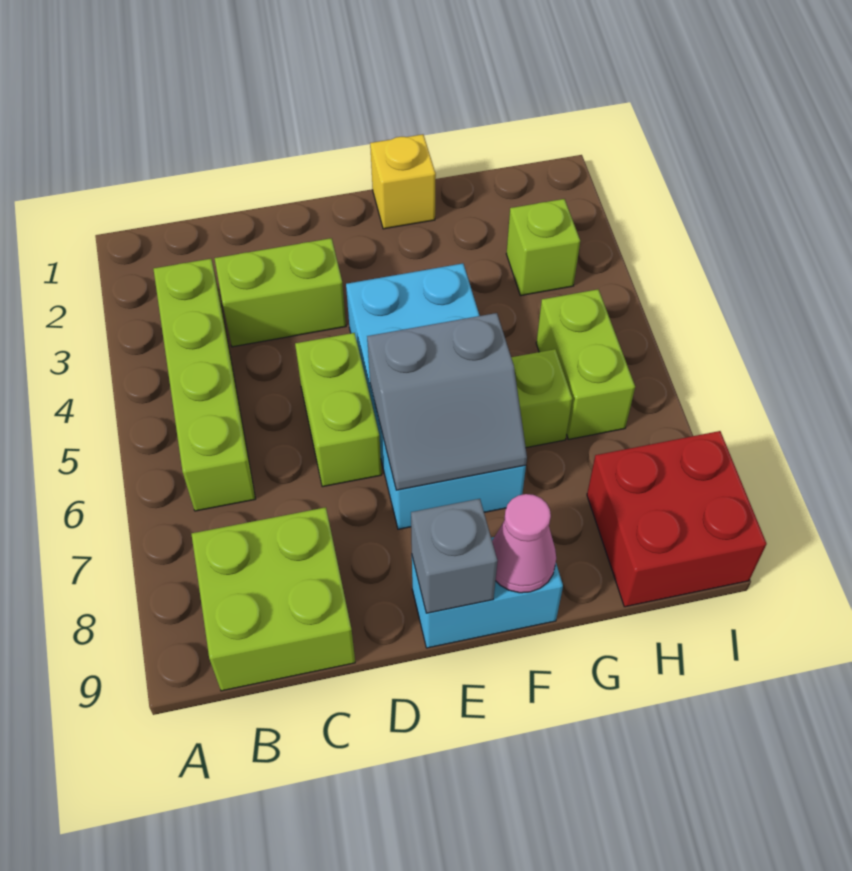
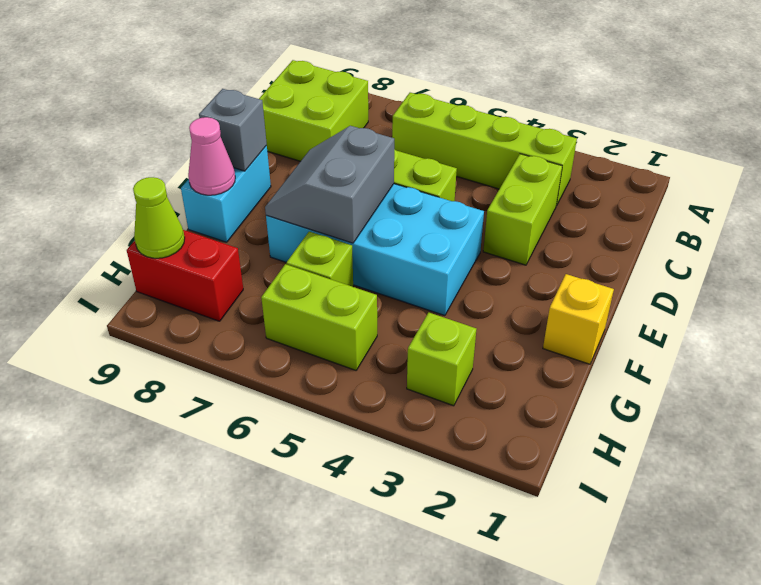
red 2x2 brick [587,431,767,607] -> red 1x2 brick [127,230,243,321]
none -> lime 1x1 cone [133,177,185,258]

